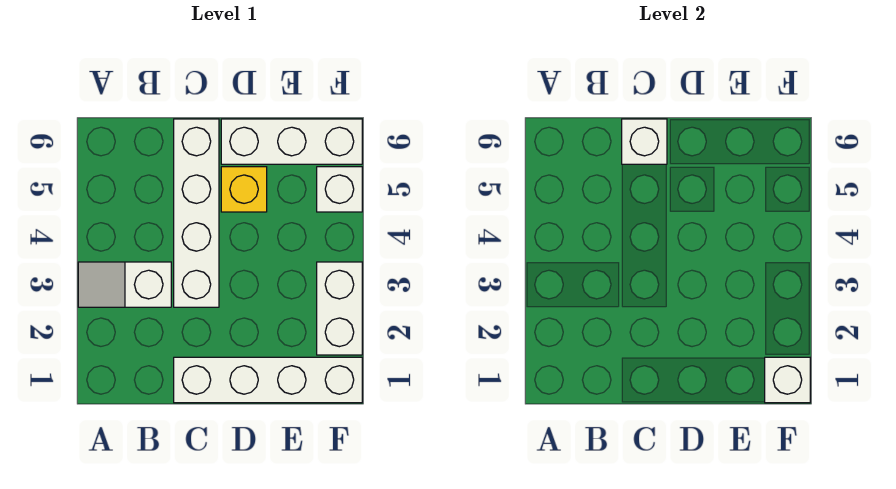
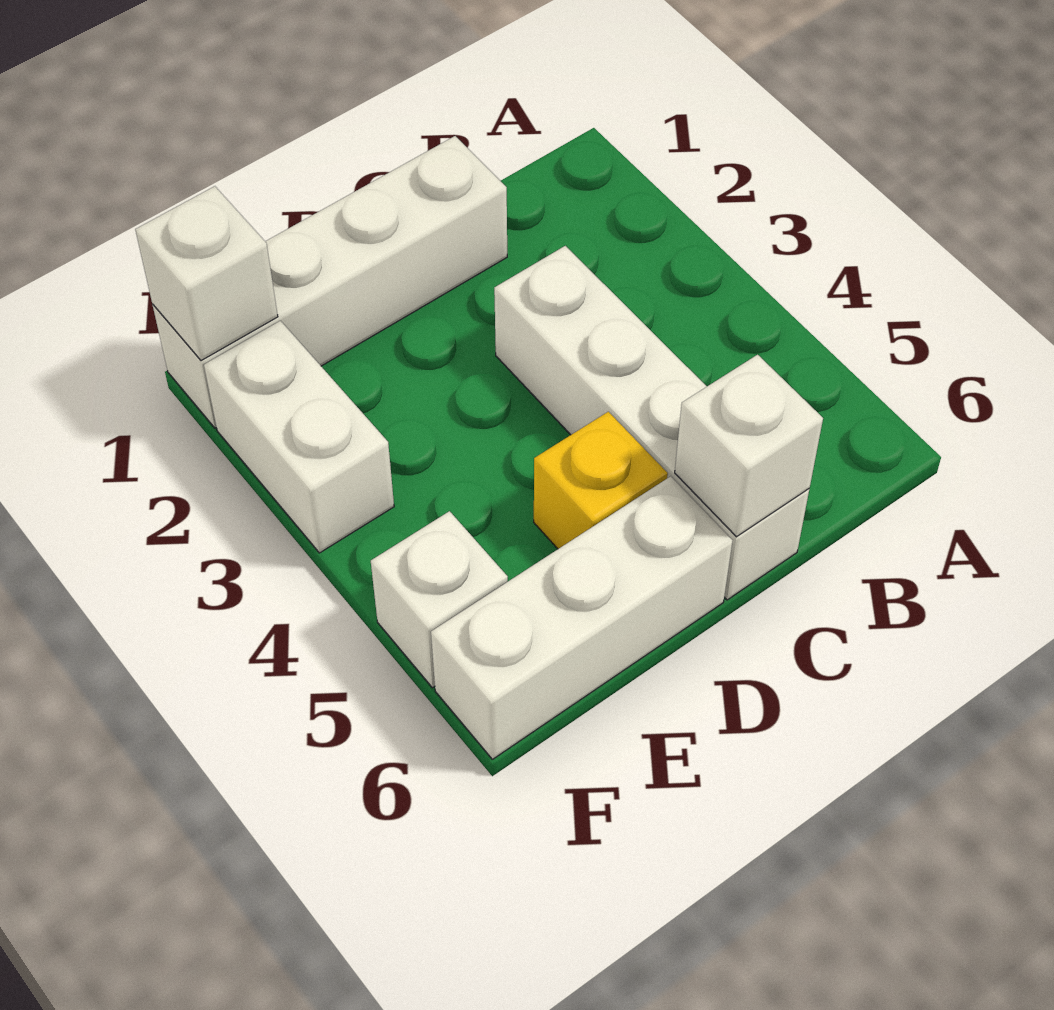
white 1x2 slope [78,262,171,307] -> none

